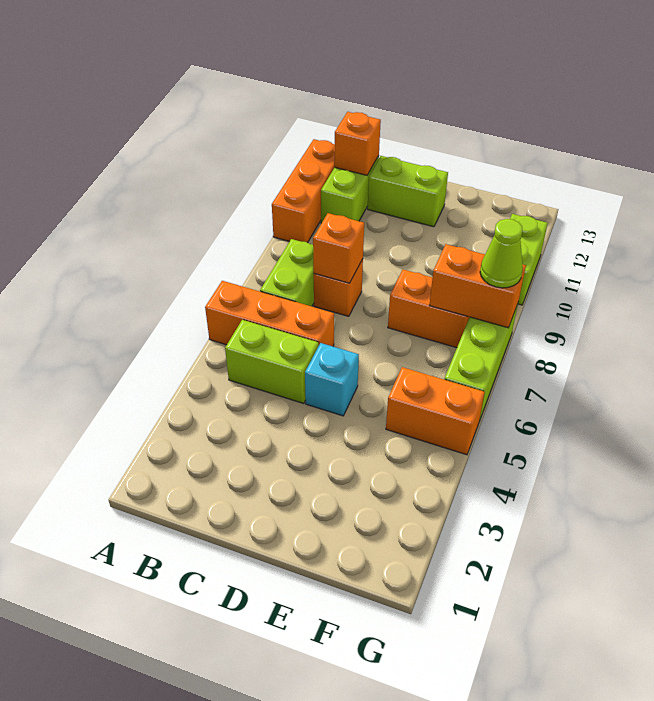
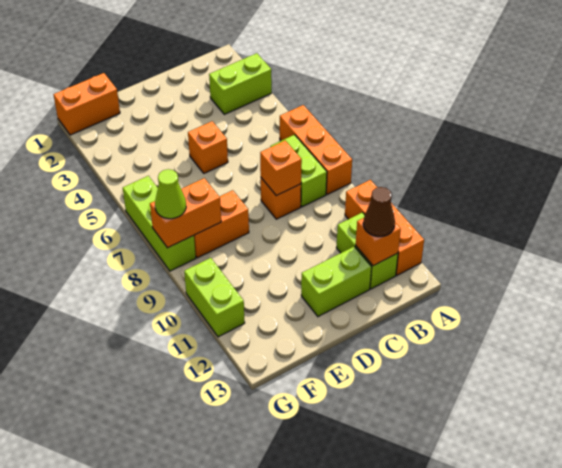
orange 1x3 brick [205,281,334,346] -> orange 1x3 brick turned to [280,105,352,194]
lime 1x2 brick [225,320,319,403] -> lime 1x2 brick moved to [209,53,272,114]
none -> brown 1x1 cone [363,187,395,237]
cyan 1x1 brick [305,343,359,416] -> orange 1x1 brick [188,121,228,173]
orange 1x2 brick [386,367,485,455] -> orange 1x2 brick moved to [53,73,120,135]

